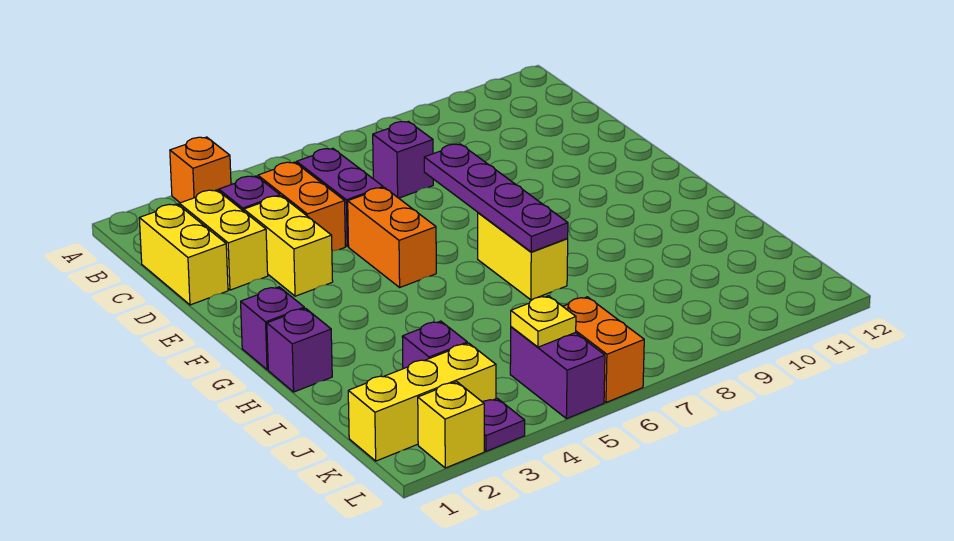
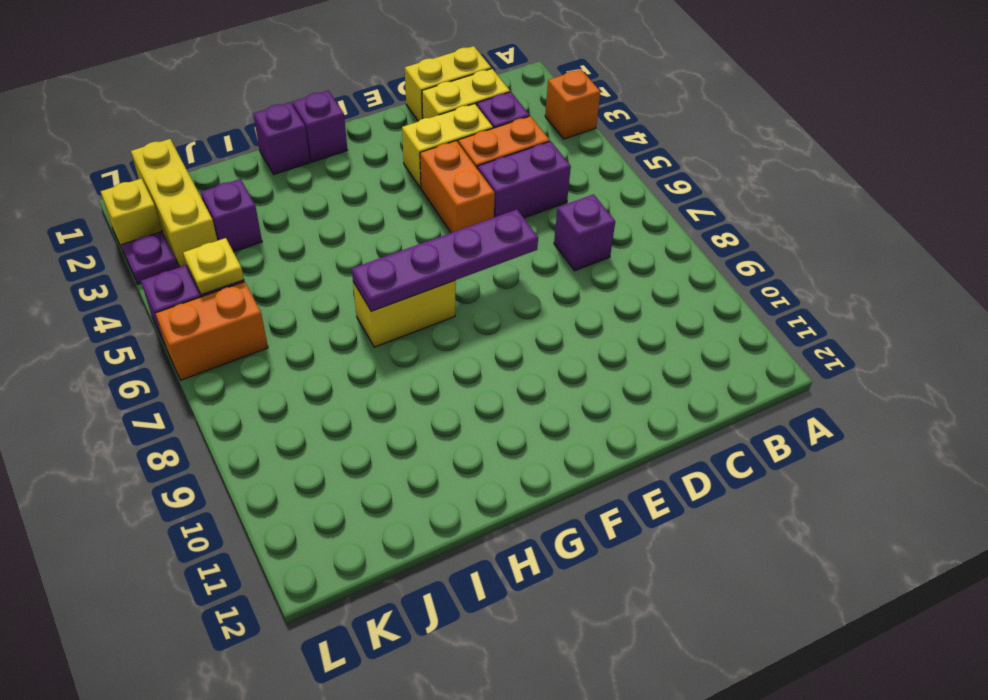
orange 1x2 brick [348,187,436,287] -> orange 1x2 brick turned to [420,141,495,233]

